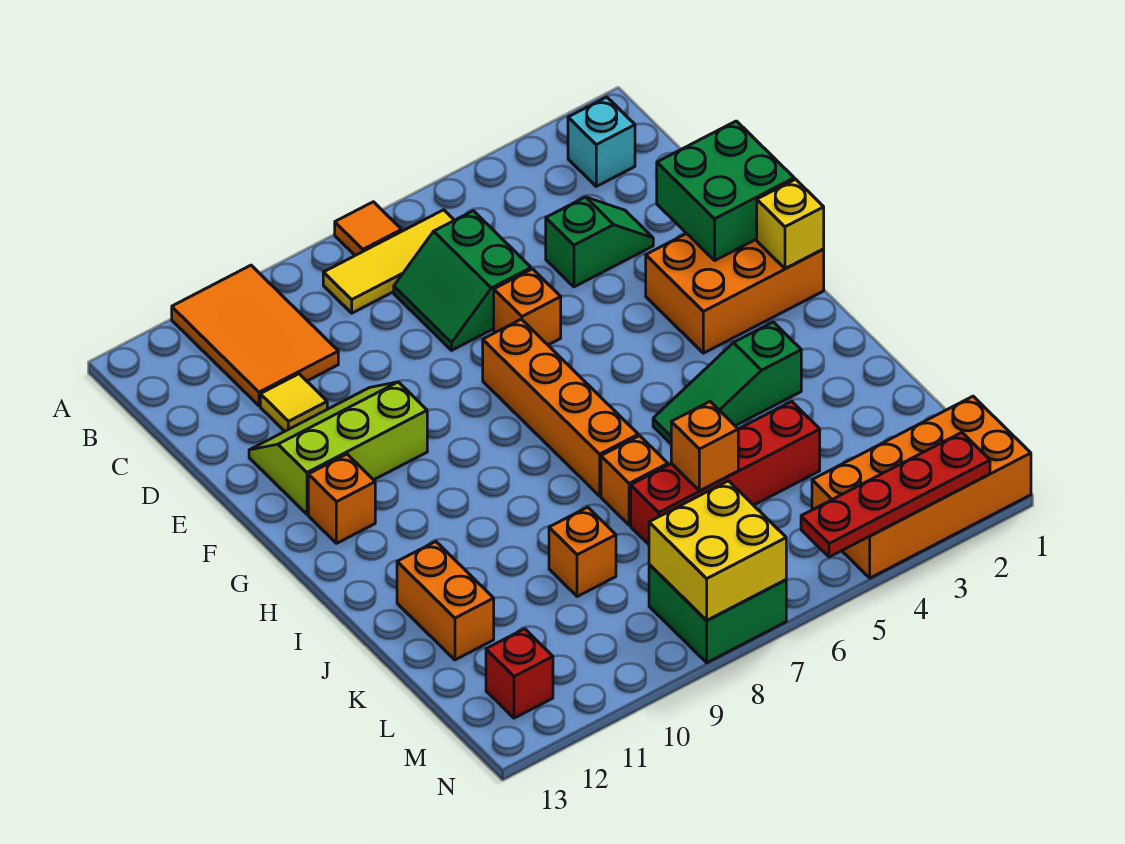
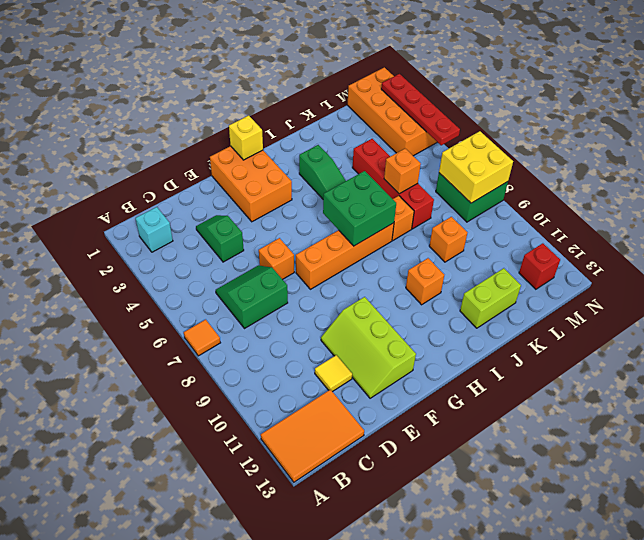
orange 2x3 tile [172,265,338,406] -> orange 2x3 tile moved to [261,389,364,482]
yellow 1x3 tile [323,210,454,313] -> none
green 2x2 slope [394,211,531,350] -> green 2x2 slope turned to [216,265,288,329]
green 2x2 brick [657,121,794,260] -> green 2x2 brick moved to [323,171,396,246]
orange 1x1 brick [308,454,375,543] -> orange 1x1 brick moved to [406,258,444,305]
orange 1x2 brick [397,541,494,660] -> lime 1x2 brick [460,268,521,328]

